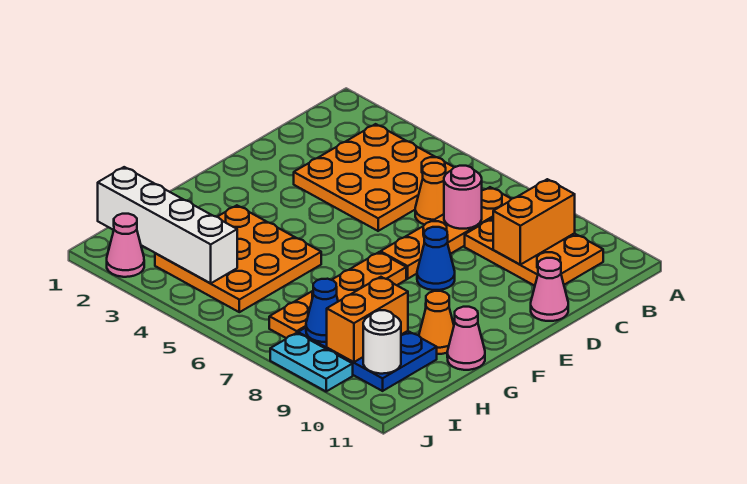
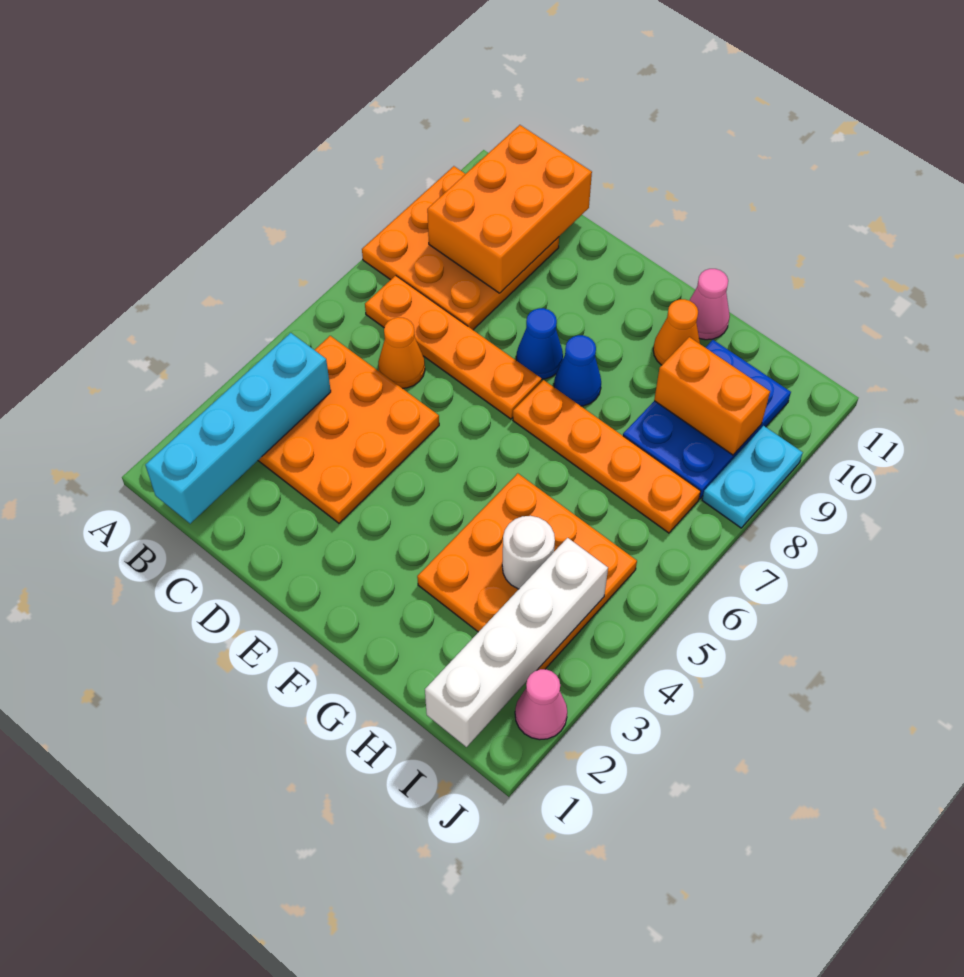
none -> cyan 1x4 brick [145,333,331,524]
orange 2x3 plate [465,218,603,286] -> orange 3x3 plate [362,166,559,330]
orange 1x2 brick [493,179,575,265] -> orange 2x3 brick [427,125,592,293]
pink 1x1 round brick [444,166,482,229] -> none
pink 1x1 cone [531,258,568,321] -> none
blue 1x1 cone [306,279,338,342] -> blue 1x1 cone moved to [554,335,601,406]
white 1x1 round brick [363,310,401,374] -> white 1x1 round brick moved to [502,516,555,589]

